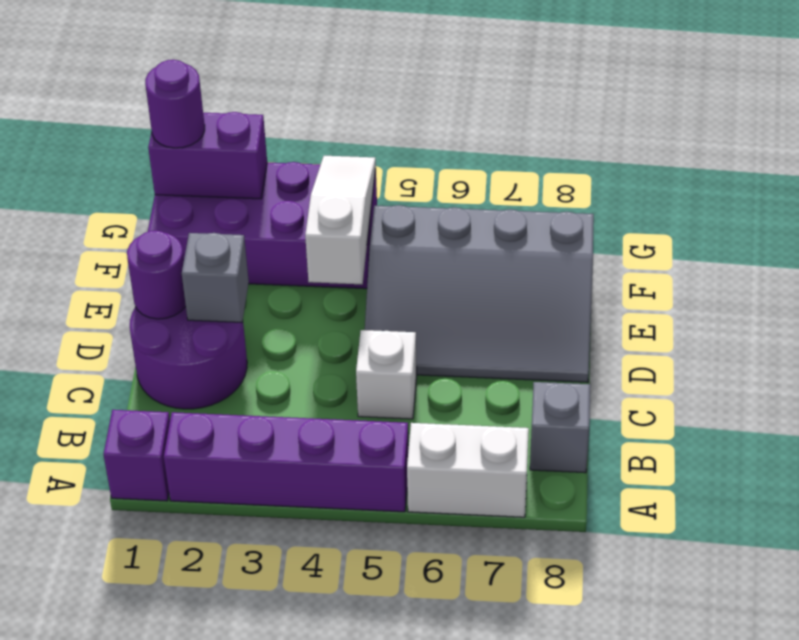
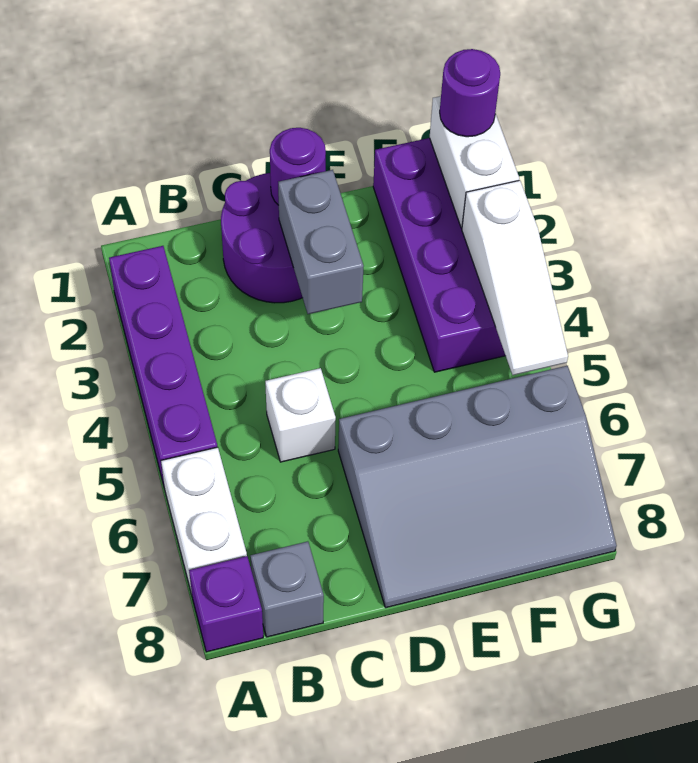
purple 1x1 brick [103,410,170,501] -> purple 1x1 brick moved to [189,556,263,652]
grey 1x1 brick [182,233,249,322] -> grey 1x2 brick [278,170,364,314]
grey 3x4 slope [365,205,594,382] -> grey 3x4 slope turned to [338,366,617,608]
white 1x3 slope [305,156,376,284] -> white 1x3 slope turned to [462,180,568,375]
purple 1x2 brick [148,112,267,199] -> white 1x2 brick [430,96,519,228]

